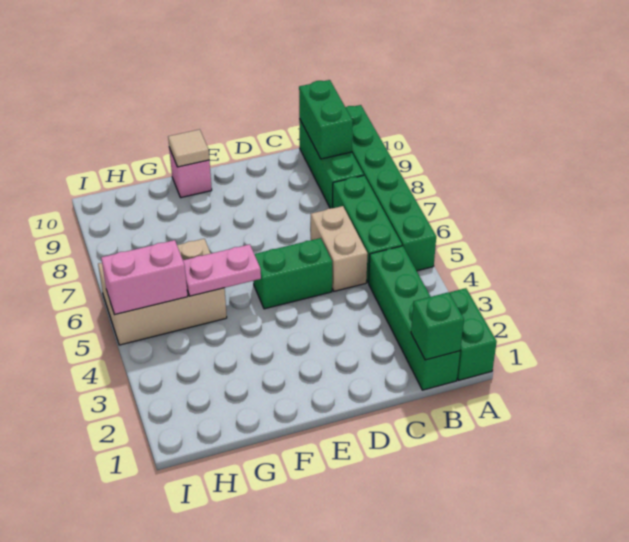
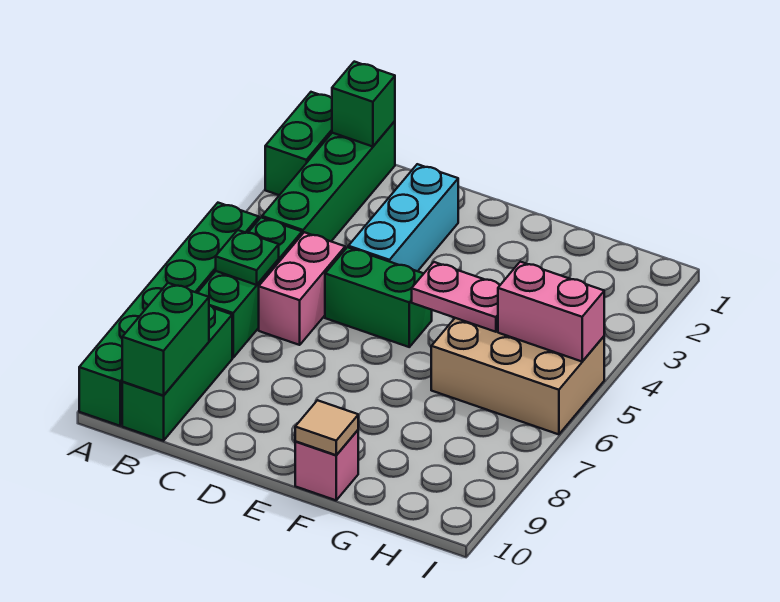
none -> green 1x1 plate [216,230,279,285]
tan 1x2 brick [310,206,368,291] -> pink 1x2 brick [259,232,345,345]
none -> cyan 1x3 brick [348,164,458,271]

